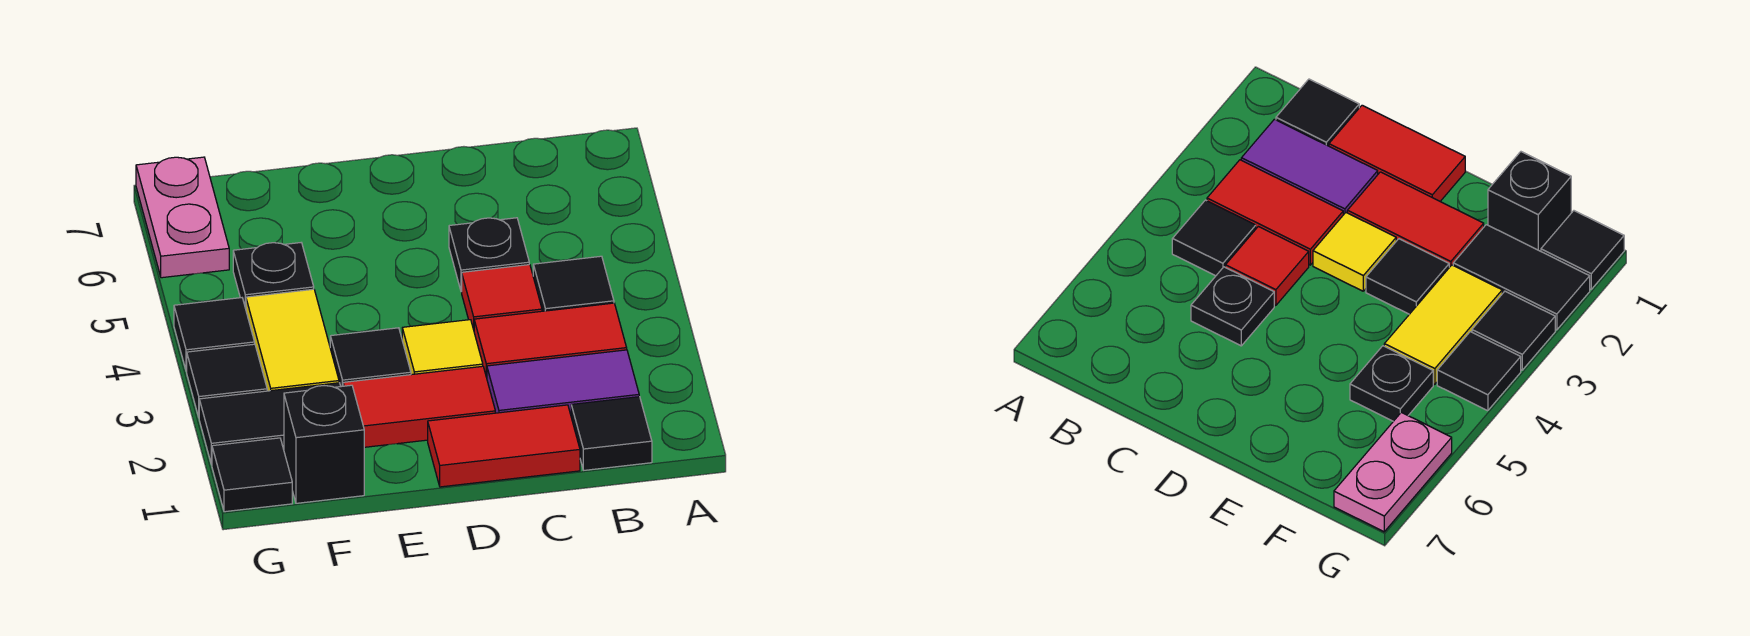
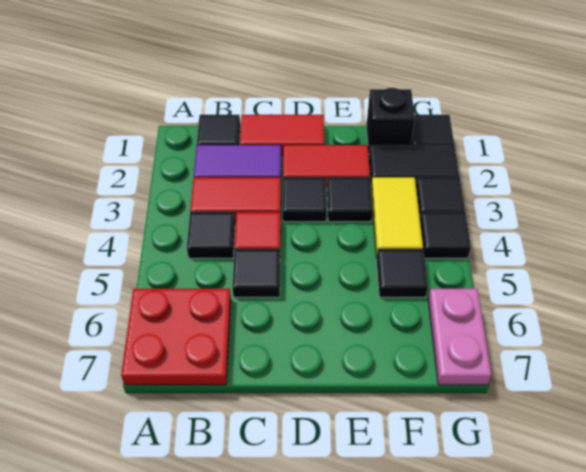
none -> red 2x2 plate [121,289,231,385]
black 1x1 plate [449,218,529,292] -> black 1x1 tile [232,249,280,297]
yellow 1x1 tile [402,320,483,375] -> black 1x1 tile [283,177,327,222]
black 1x1 plate [233,243,314,309] -> black 1x1 tile [377,249,428,297]

